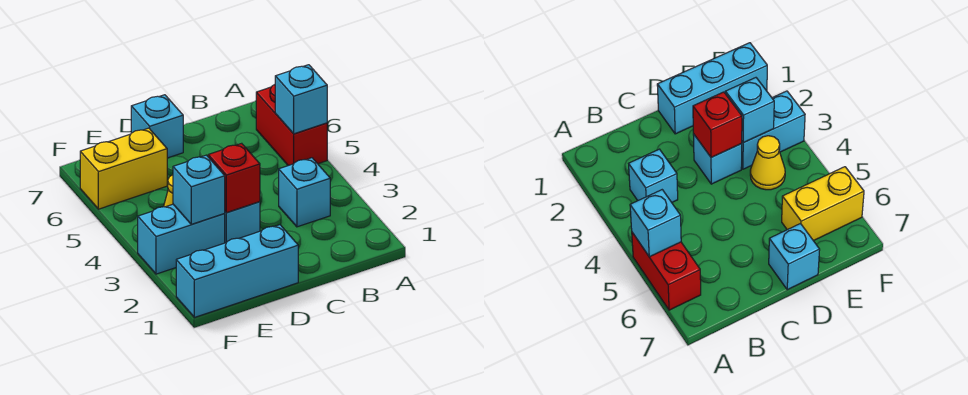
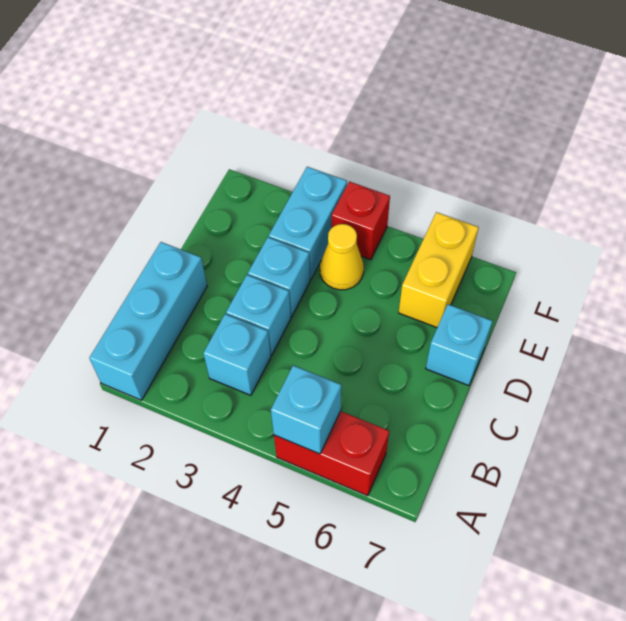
cyan 1x3 brick [176,225,298,317] -> cyan 1x3 brick moved to [89,242,207,400]
red 1x1 brick [208,143,260,213] -> red 1x1 brick moved to [331,182,390,260]
cyan 1x1 brick [173,155,225,224] -> cyan 1x1 brick moved to [226,275,291,355]

